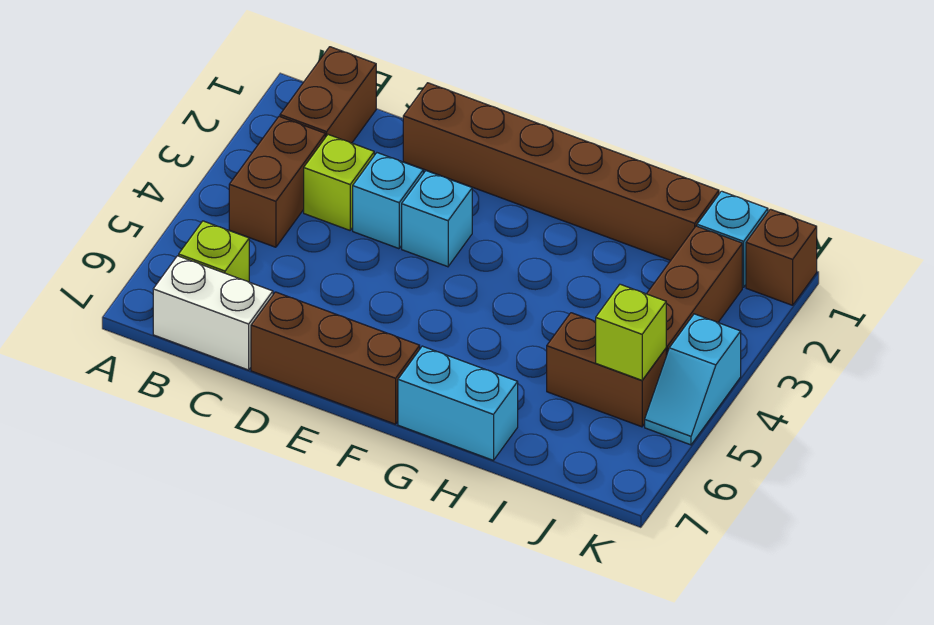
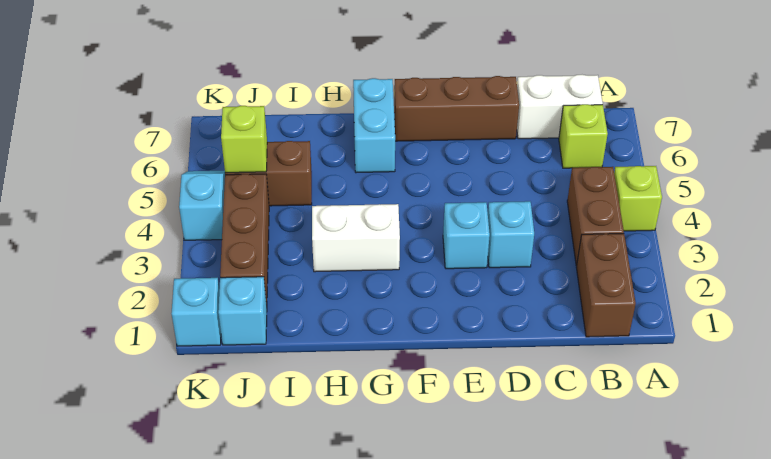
lime 1x1 brick [304,135,374,230] -> lime 1x1 brick moved to [614,166,662,231]
brown 1x6 brick [403,83,719,260] -> none
none -> white 1x2 brick [312,204,400,272]
cyan 1x2 brick [398,346,518,460] -> cyan 1x2 brick turned to [353,78,395,173]
brown 1x1 brick [746,209,817,305] -> cyan 1x1 brick [171,278,221,346]

